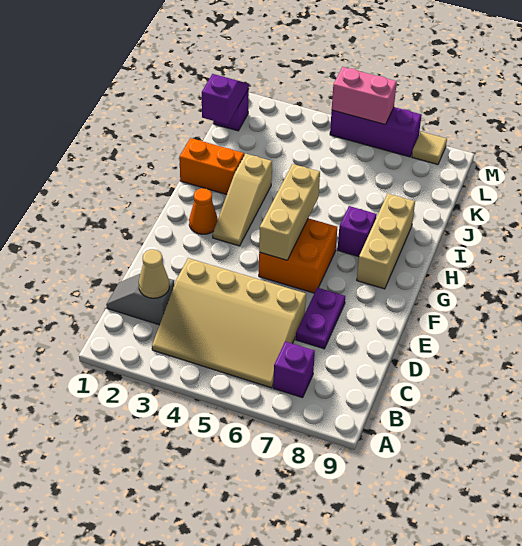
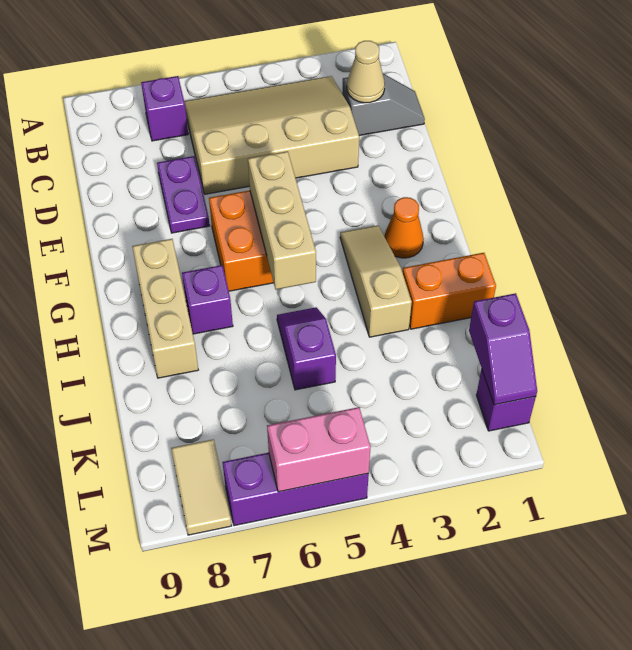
none -> purple 1x2 slope [277,307,336,390]
tan 1x1 tile [412,132,447,165] -> tan 1x2 tile [171,439,232,535]

